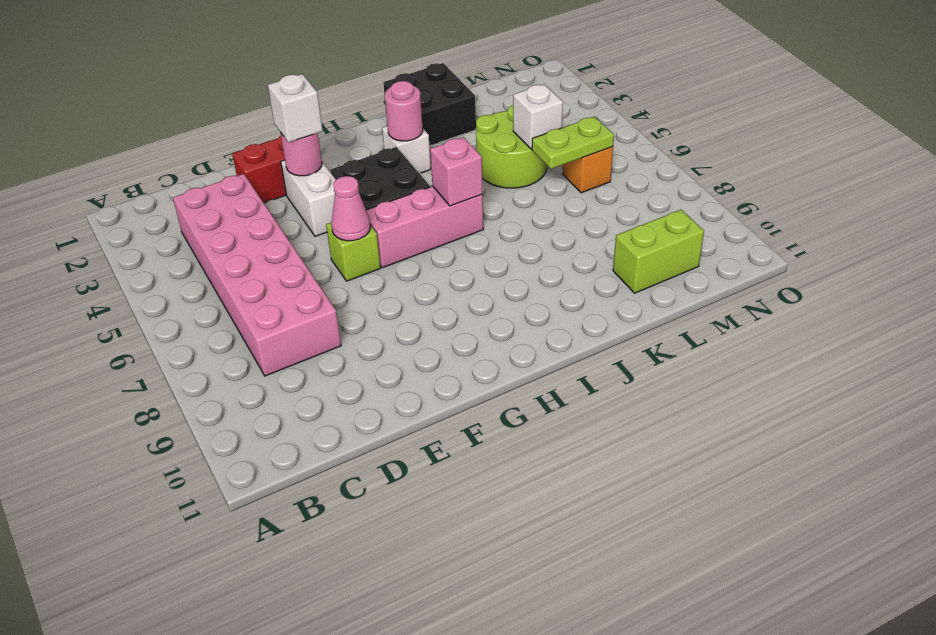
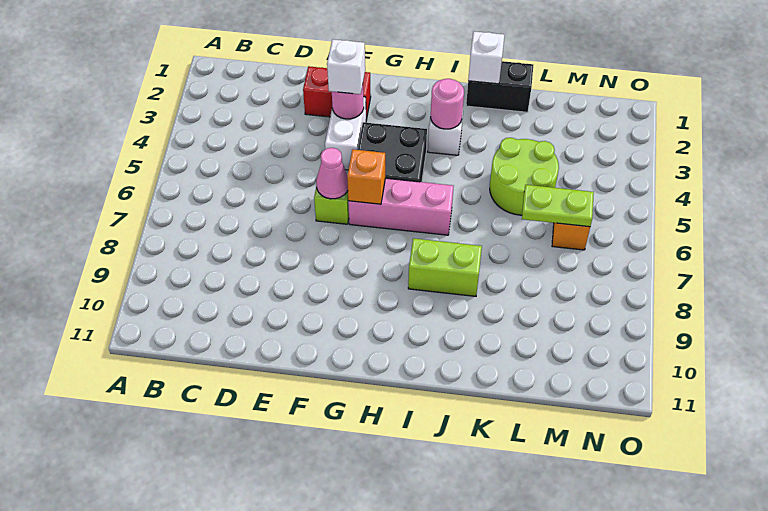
pink 2x6 brick [173,174,341,376] -> none
none -> orange 1x1 brick [347,149,385,204]
pink 1x1 brick [430,137,483,206] -> none
black 2x2 brick [383,63,476,146] -> black 1x2 brick [466,61,533,112]
white 1x1 brick [513,84,563,149] -> white 1x1 brick moved to [468,31,505,84]
lime 1x2 brick [613,210,704,293] -> lime 1x2 brick moved to [408,238,482,296]

